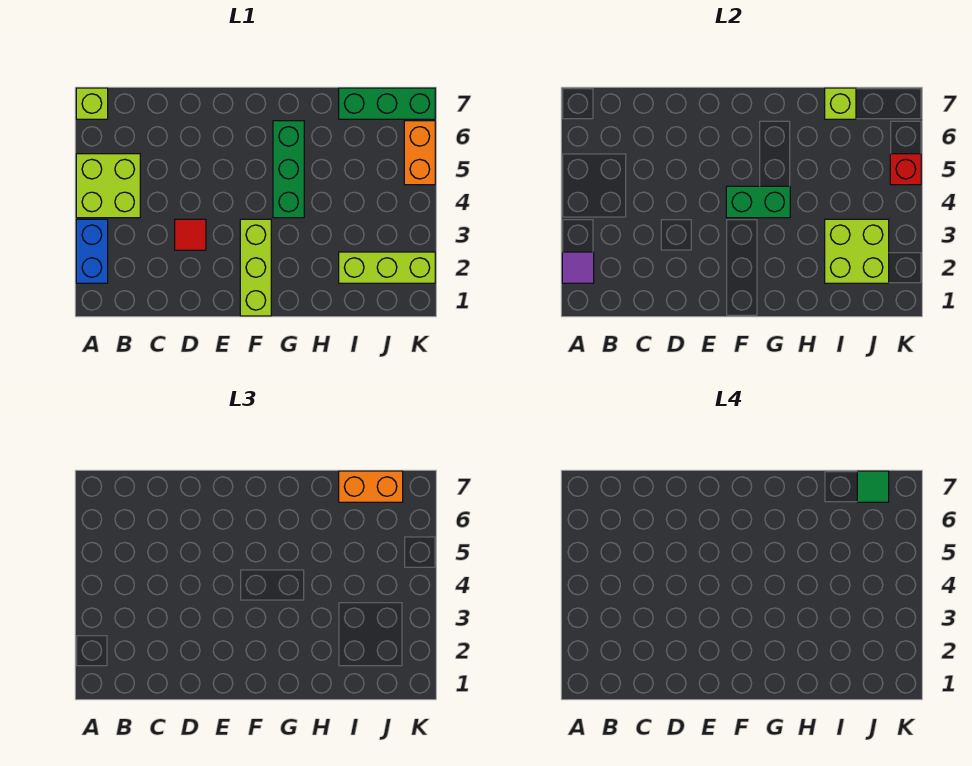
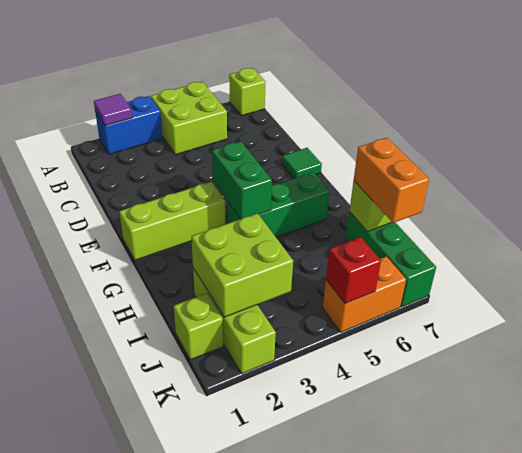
red 1x1 tile [175,219,206,250] -> none
none -> lime 1x1 brick [174,293,223,360]
green 1x1 tile [857,471,889,502] -> green 1x1 tile moved to [282,148,322,179]

